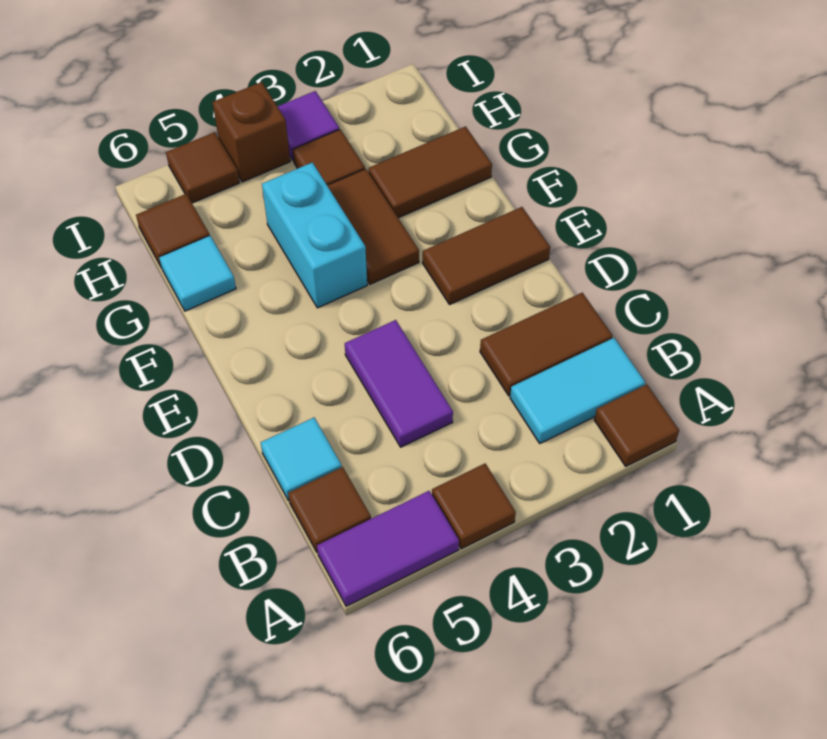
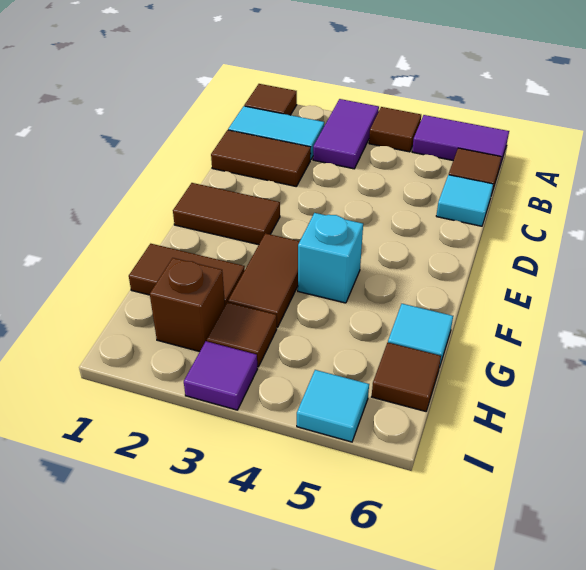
purple 1x2 tile [345,320,453,447] -> purple 1x2 tile moved to [313,99,379,169]
cyan 1x2 brick [262,162,367,308] -> cyan 1x1 brick [298,213,363,303]
brown 1x1 brick [212,82,290,182] -> brown 1x1 brick moved to [150,258,225,352]
brown 1x1 tile [166,132,240,203] -> cyan 1x1 tile [297,370,369,442]

